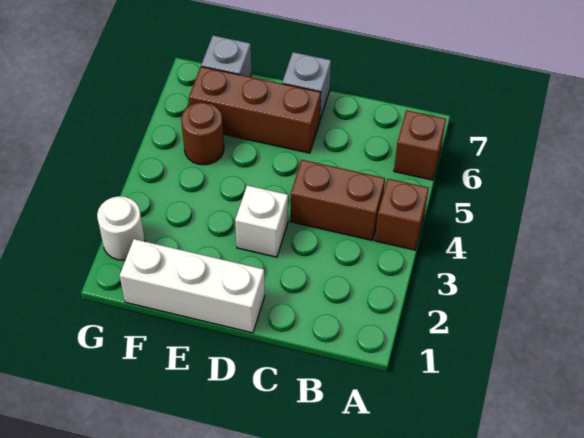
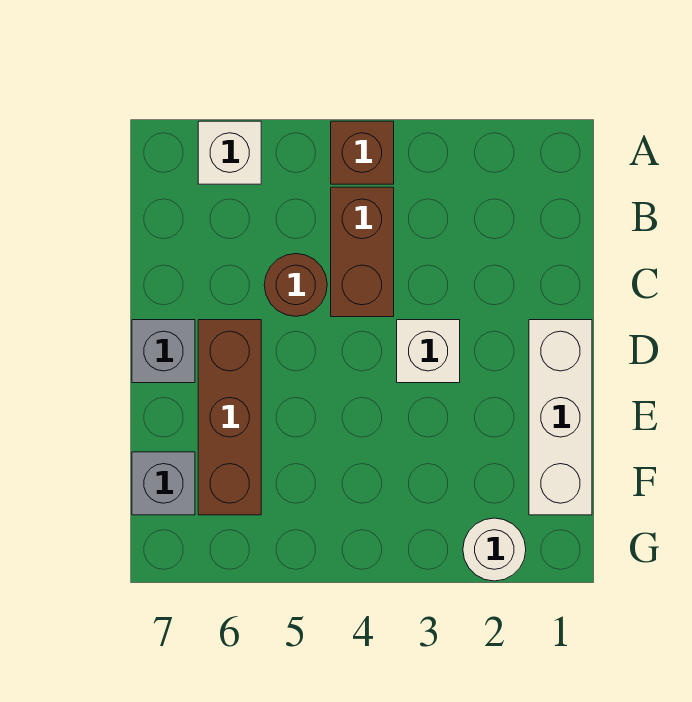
brown 1x1 brick [394,110,446,180] -> white 1x1 brick [198,121,261,184]
brown 1x1 round brick [181,102,224,165] -> brown 1x1 round brick moved to [264,254,327,316]

